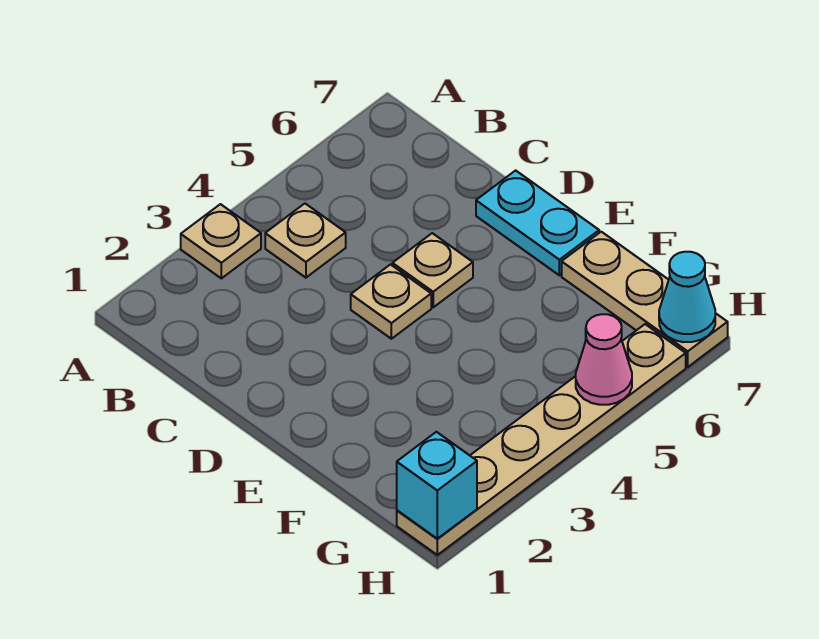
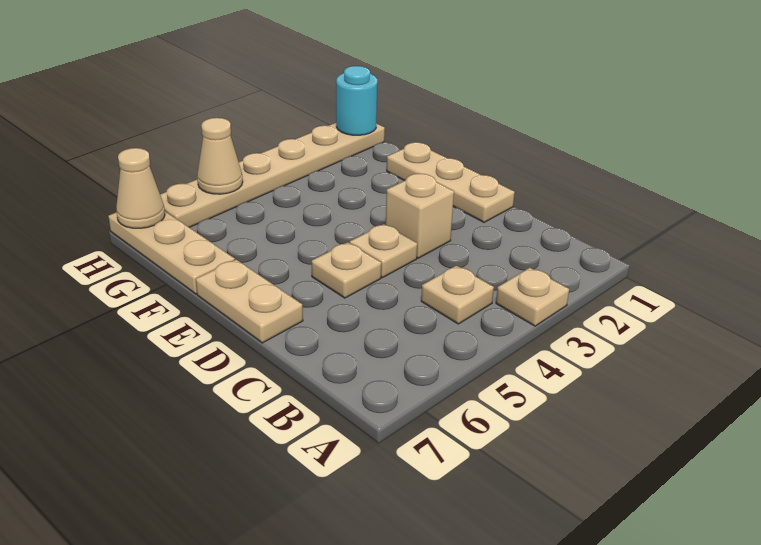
none -> tan 1x3 plate [387,142,515,222]
none -> tan 1x1 brick [386,173,454,258]
cyan 1x2 plate [476,170,599,275] -> tan 1x2 plate [196,259,303,343]
cyan 1x1 brick [397,432,477,539] -> cyan 1x1 round brick [336,66,377,135]
pink 1x1 cone [576,314,632,405] -> tan 1x1 cone [197,118,243,194]
cyan 1x1 cone [659,252,715,342] -> tan 1x1 cone [116,148,165,228]

